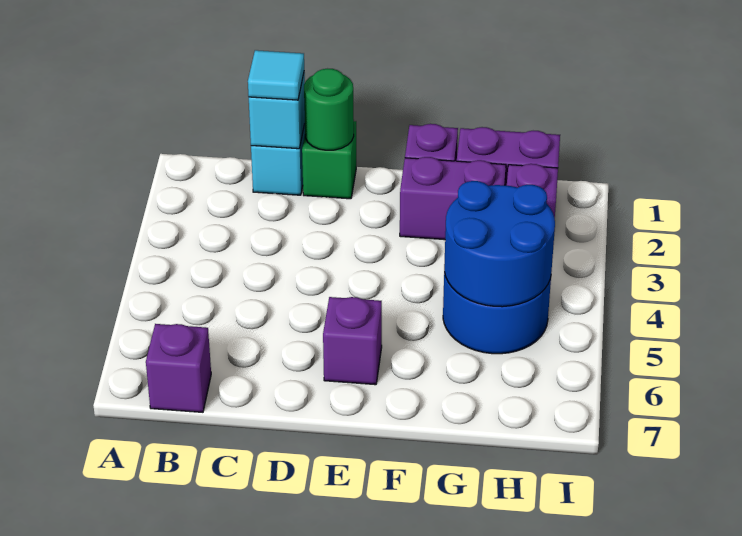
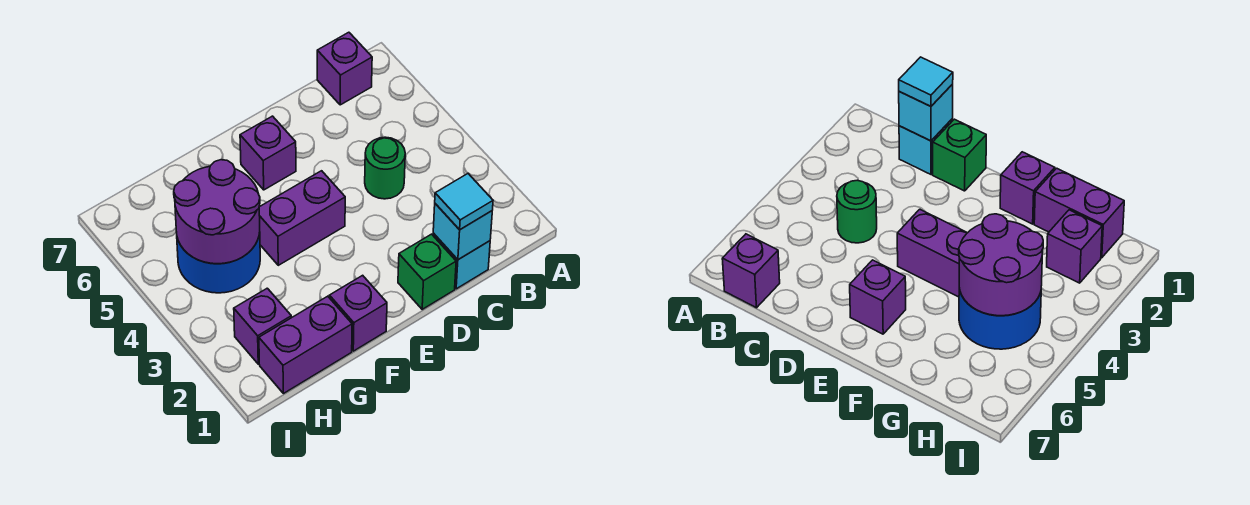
green 1x1 round brick [304,69,354,150] -> green 1x1 round brick moved to [365,137,405,199]
purple 1x2 brick [400,157,506,240] -> purple 1x2 brick moved to [259,171,345,265]
blue 2x2 round brick [444,181,555,307] -> purple 2x2 round brick [174,160,260,264]

